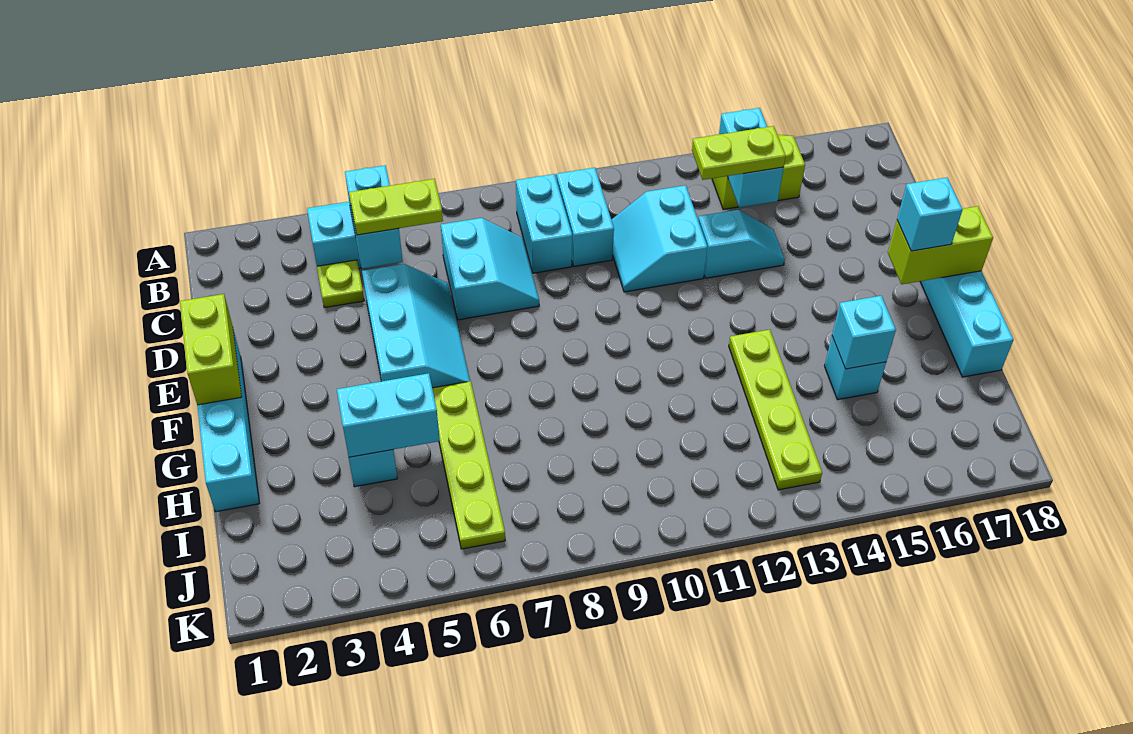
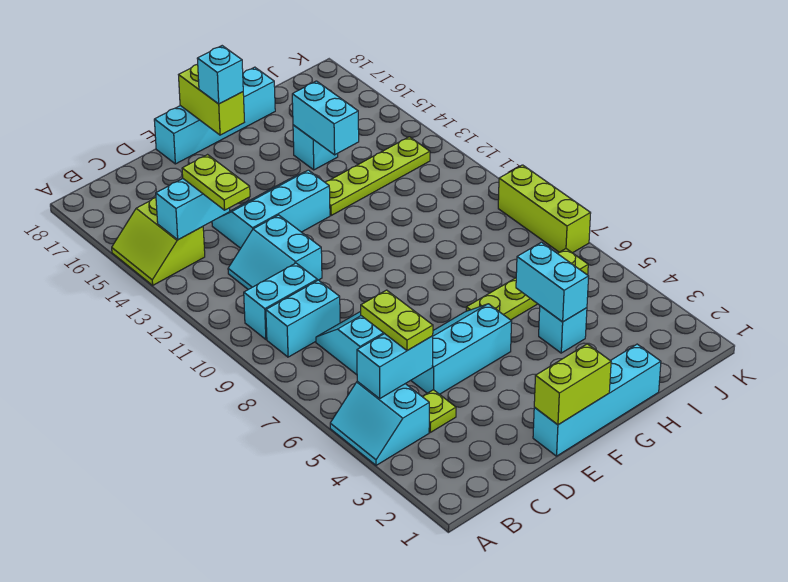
cyan 2x2 slope [611,185,707,292] -> cyan 2x2 slope turned to [228,215,322,289]
cyan 1x2 slope [698,210,785,278] -> cyan 2x3 slope [212,170,330,248]
cyan 1x1 brick [832,296,896,369] -> cyan 1x2 brick [292,81,359,155]
none -> lime 1x3 brick [498,165,591,253]

